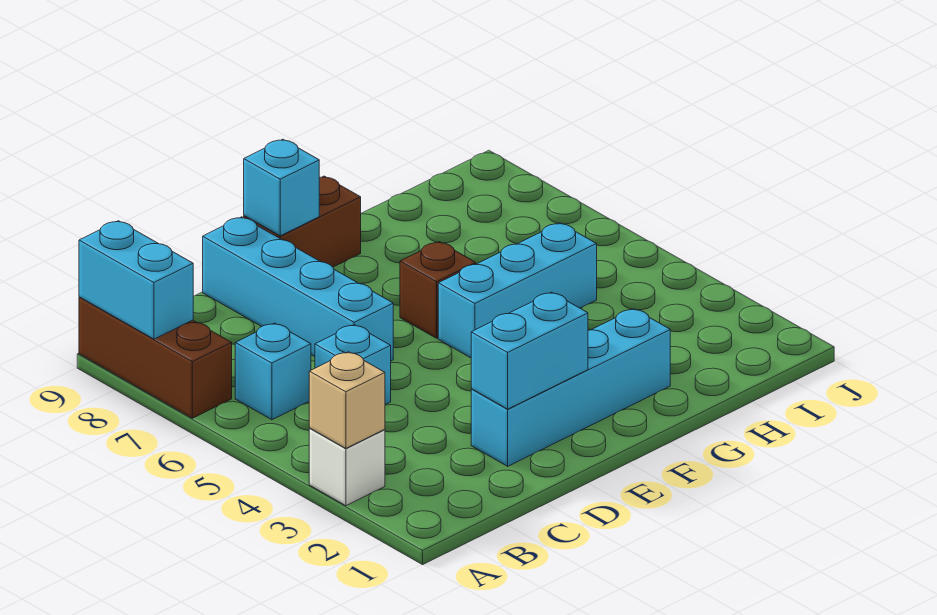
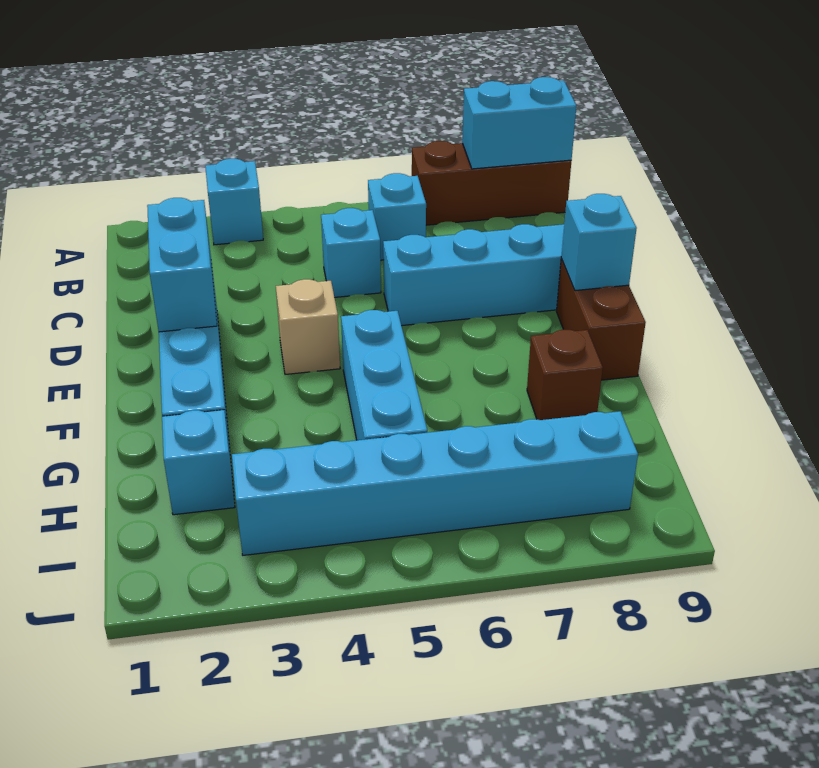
white 1x1 brick [309,428,385,506] -> cyan 1x1 brick [205,159,263,245]
tan 1x1 brick [309,352,385,448] -> tan 1x1 brick moved to [276,279,340,374]
brown 1x1 brick [400,242,476,338] -> brown 1x1 brick moved to [527,329,603,420]
none -> cyan 1x1 brick [162,410,235,515]
none -> cyan 1x6 brick [232,411,638,555]

